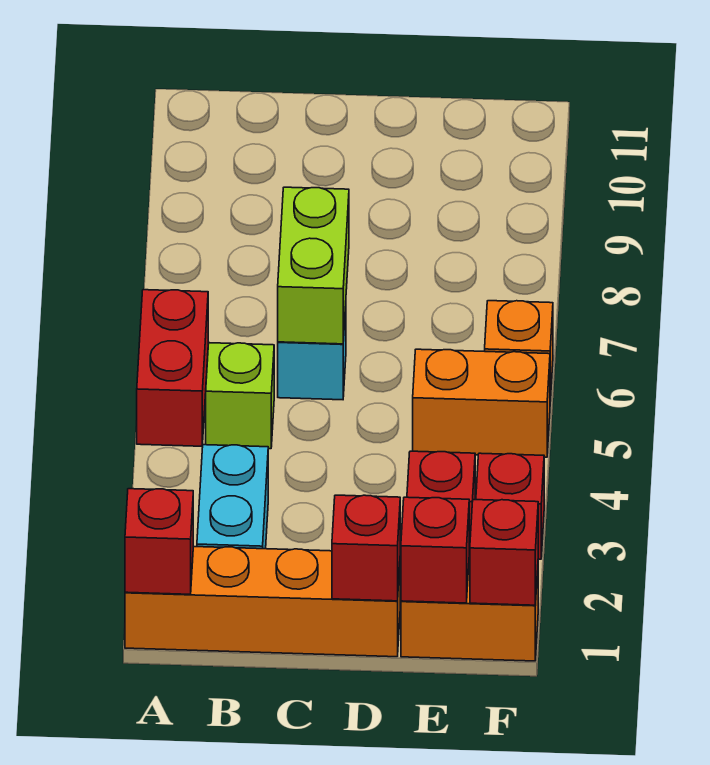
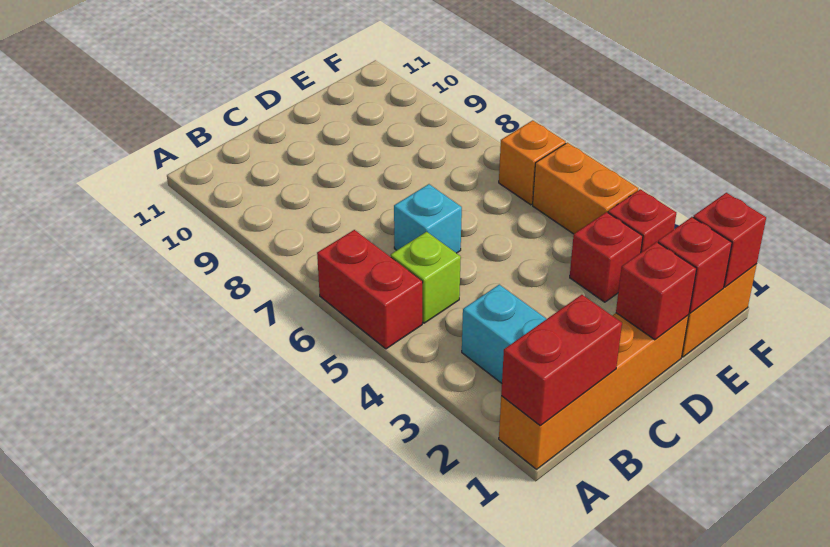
red 1x1 brick [125,489,193,594] -> red 1x2 brick [501,295,622,425]
lime 1x2 brick [278,187,349,344] -> none
orange 1x2 brick [413,349,550,457] -> orange 1x2 brick turned to [533,143,638,234]

